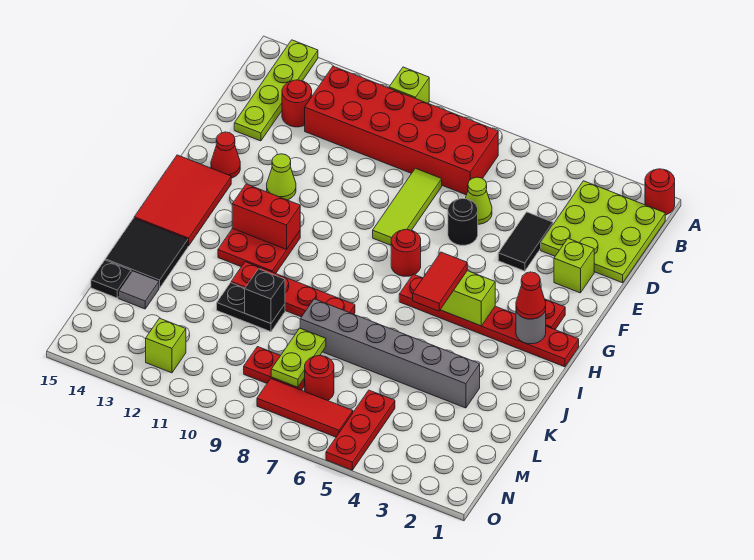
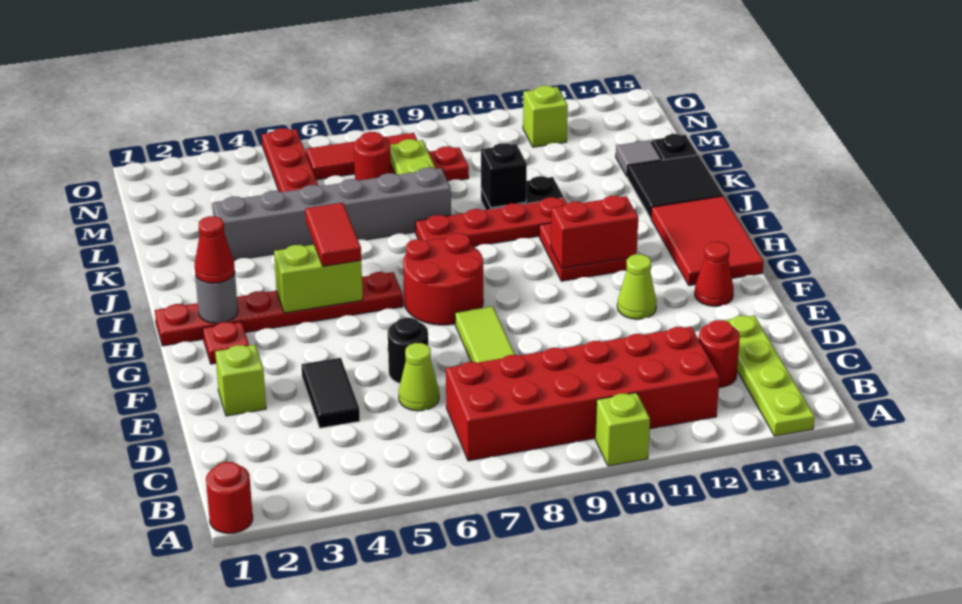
lime 3x3 plate [541,181,665,283] -> none
red 1x1 round brick [391,229,421,276] -> red 2x2 round brick [403,233,483,325]

